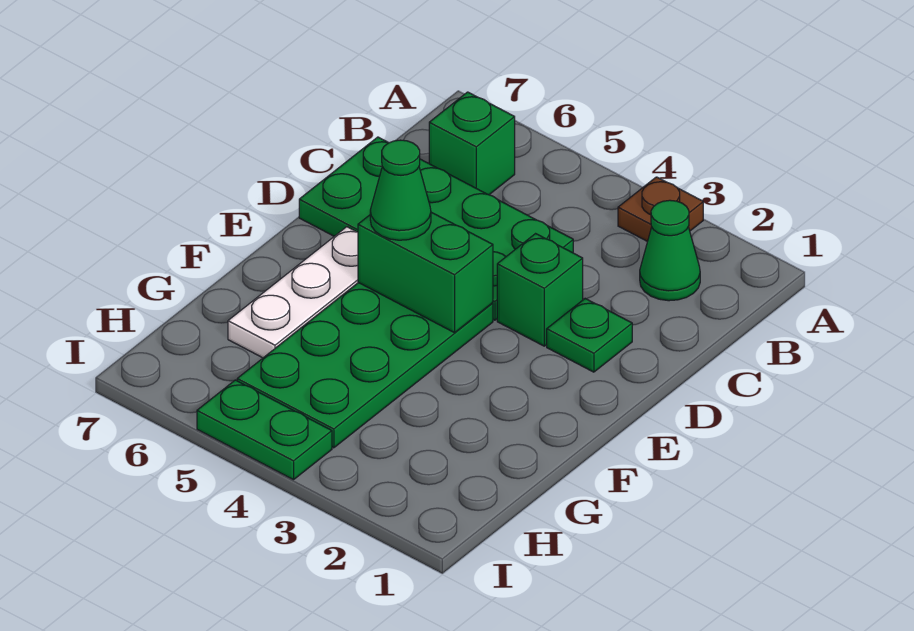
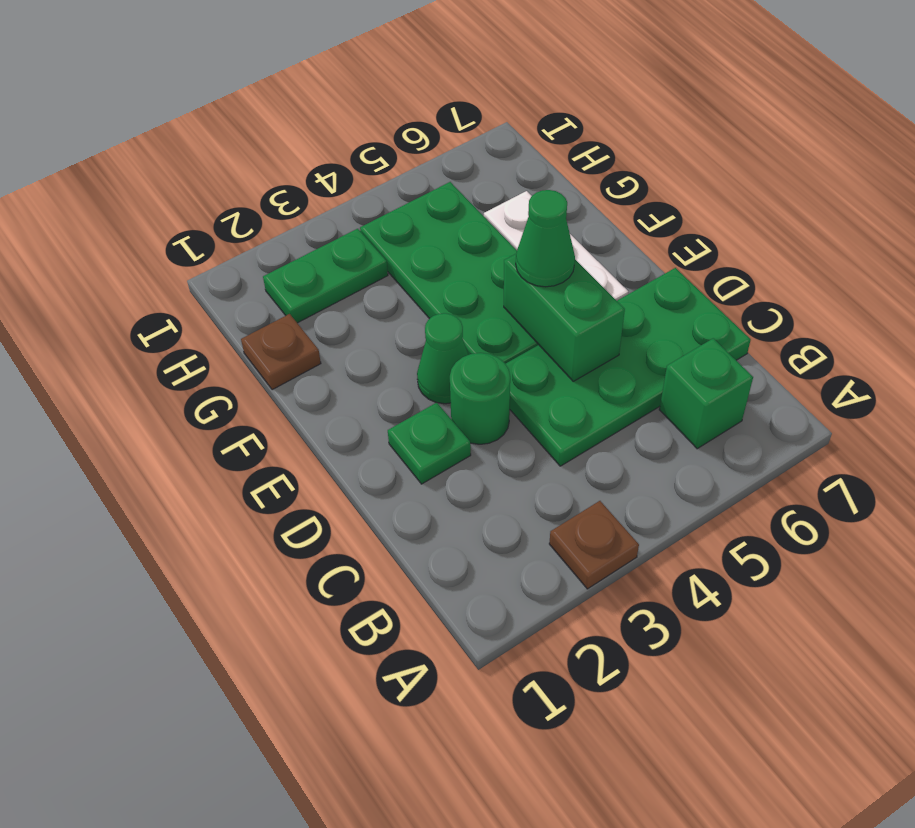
green 1x1 cone [640,200,700,301] -> green 1x1 cone moved to [417,313,468,404]
green 1x1 brick [497,234,583,346] -> green 1x1 round brick [450,353,510,444]
green 1x2 brick [358,212,493,333] -> green 1x2 brick turned to [504,254,625,381]
none -> brown 1x1 plate [241,314,321,390]
green 1x2 plate [197,380,332,480] -> green 1x2 plate moved to [263,229,388,323]

